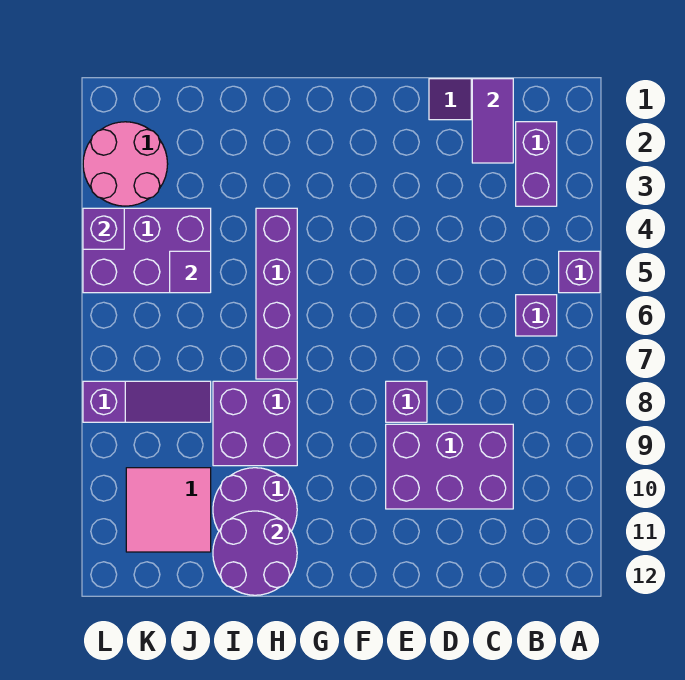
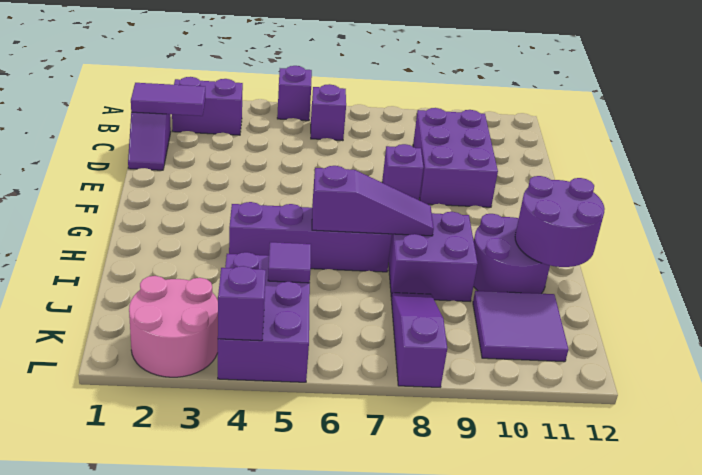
none -> purple 1x3 slope [312,166,434,236]
pink 2x2 tile [126,468,211,552] -> purple 2x2 tile [473,291,568,362]

